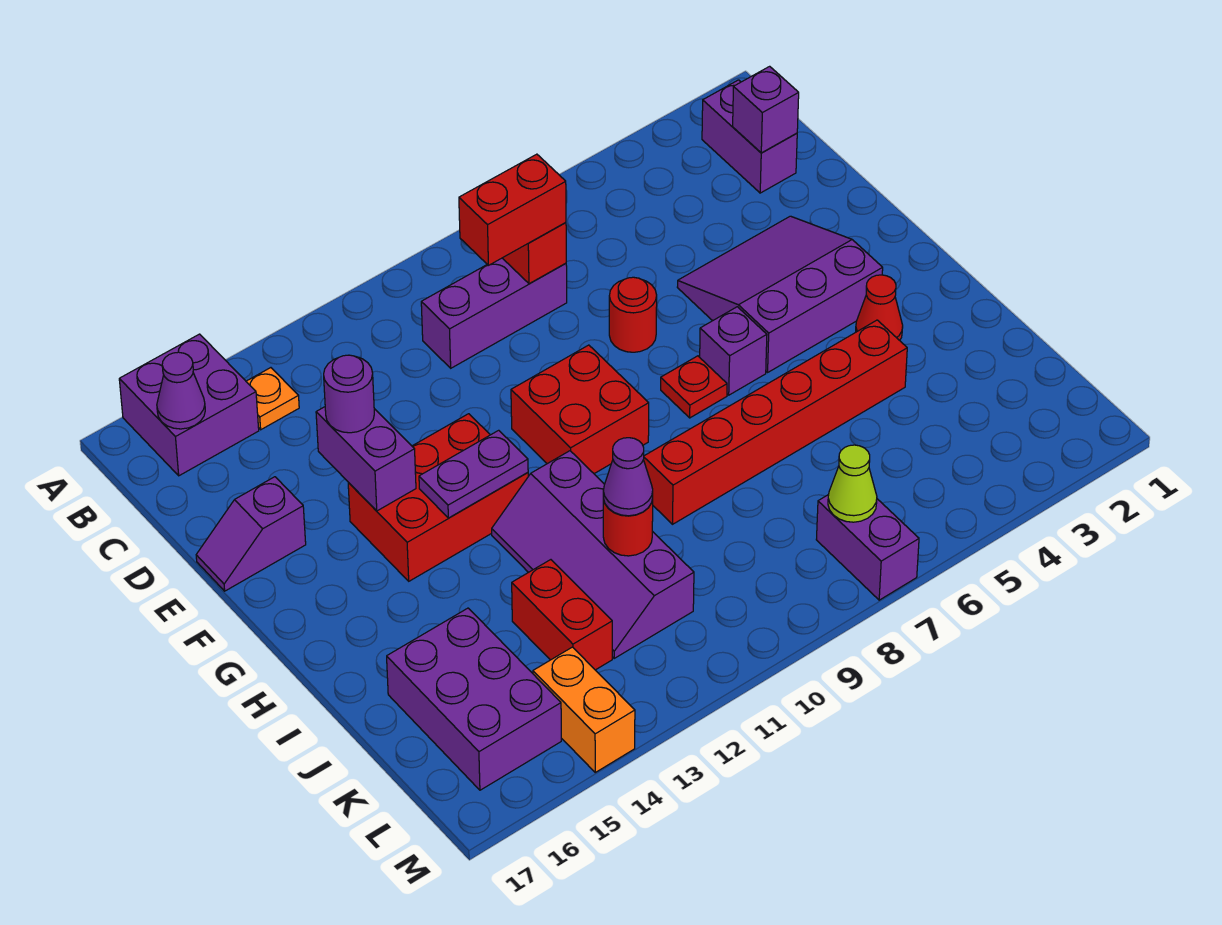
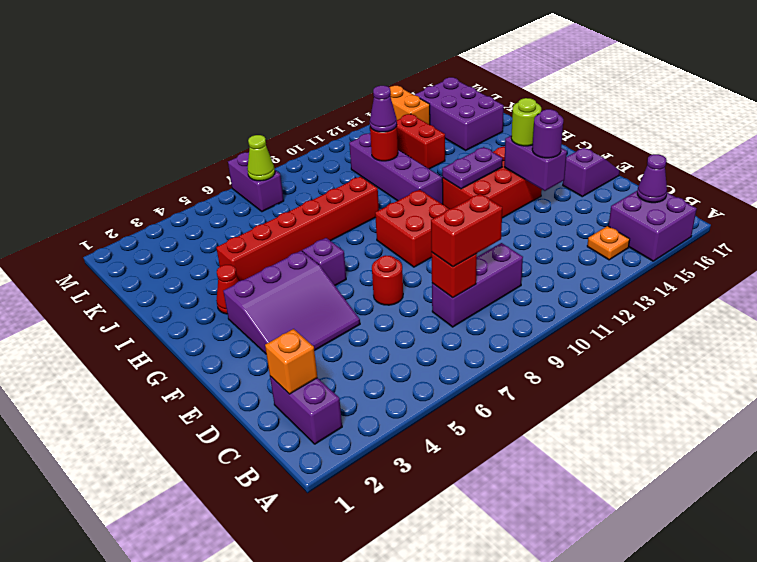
purple 1x1 brick [733,66,799,153] -> orange 1x1 brick [265,329,317,394]
none -> lime 1x1 round brick [511,98,541,146]
red 1x1 plate [661,356,727,418] -> none

